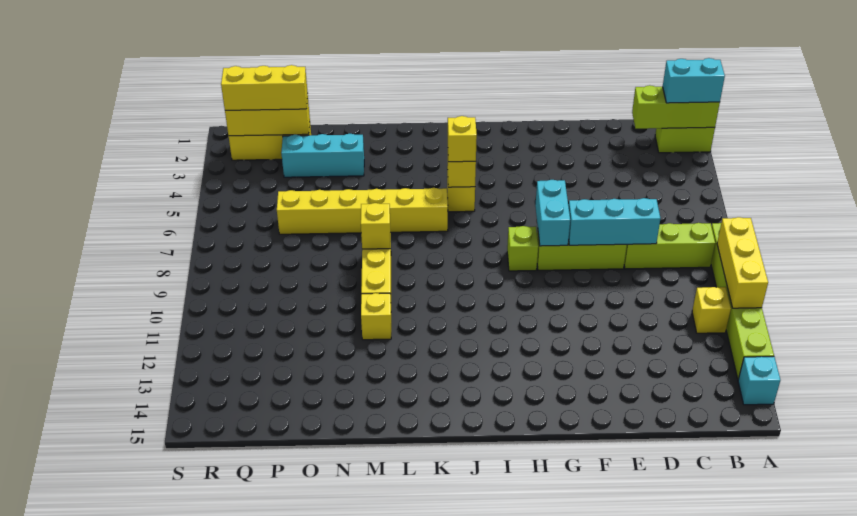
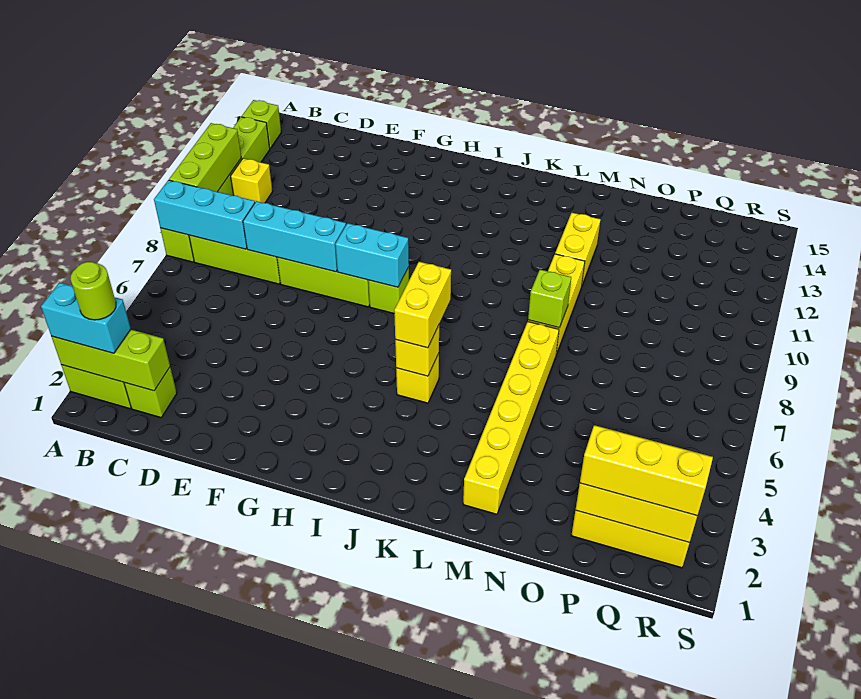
yellow 1x3 brick [717,217,768,308] -> lime 1x3 brick [169,123,241,192]
cyan 1x1 brick [738,357,780,405] -> lime 1x1 brick [242,100,281,148]
none -> lime 1x1 round brick [71,262,116,320]
none -> lime 1x1 brick [124,367,177,417]
cyan 1x2 brick [535,180,570,246] -> cyan 1x2 brick turned to [335,223,409,287]
yellow 1x1 brick [448,116,477,162] -> yellow 1x2 brick [394,262,451,348]
yellow 1x6 brick [277,188,448,234] -> yellow 1x6 brick turned to [463,322,559,514]
yellow 1x1 brick [361,203,390,249] -> lime 1x1 brick [528,270,571,328]
yellow 1x1 brick [361,293,391,340] -> yellow 1x2 brick [555,213,601,285]
cyan 1x3 brick [281,133,364,177] -> cyan 1x3 brick moved to [154,180,255,249]

